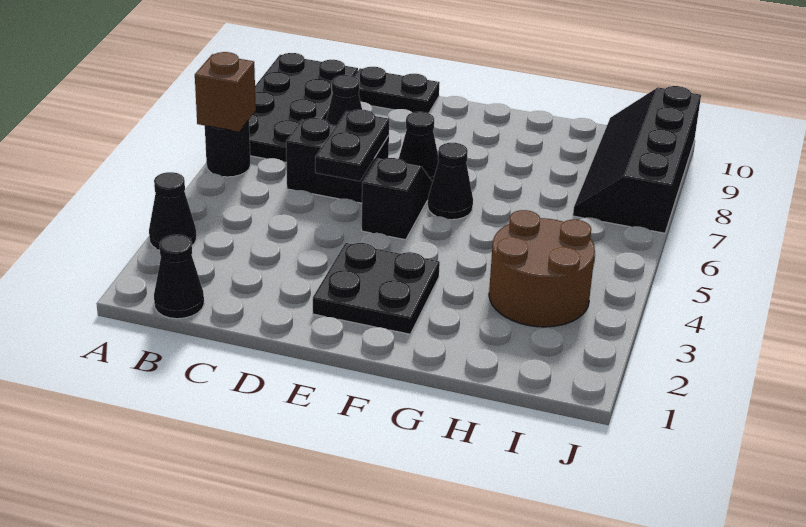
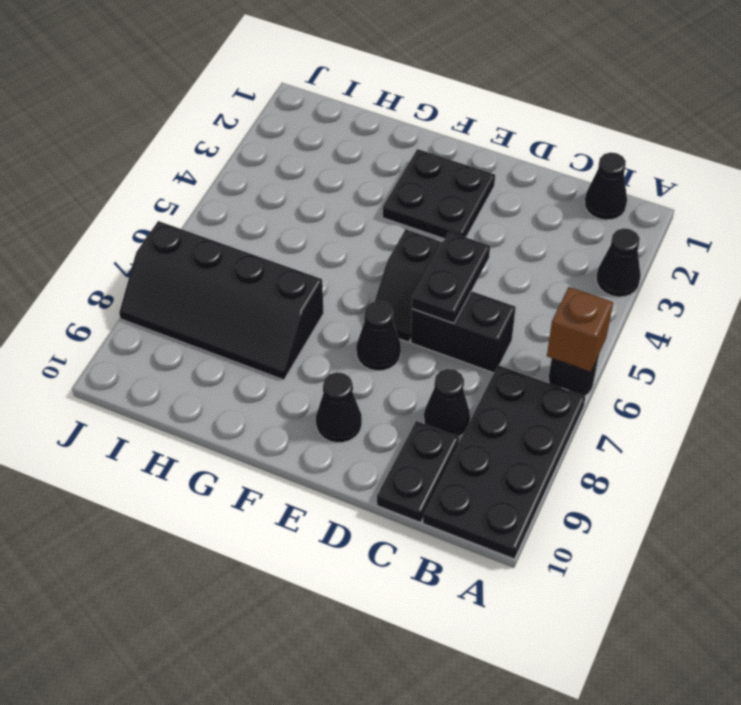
black 1x2 plate [354,67,440,113] -> black 1x2 plate turned to [377,421,459,522]
black 1x1 cone [428,143,473,220] -> black 1x1 cone moved to [316,372,362,443]
brown 2x2 round brick [489,210,595,327] -> none
black 2x4 slope [573,86,701,233] -> black 2x4 slope turned to [119,221,324,380]

